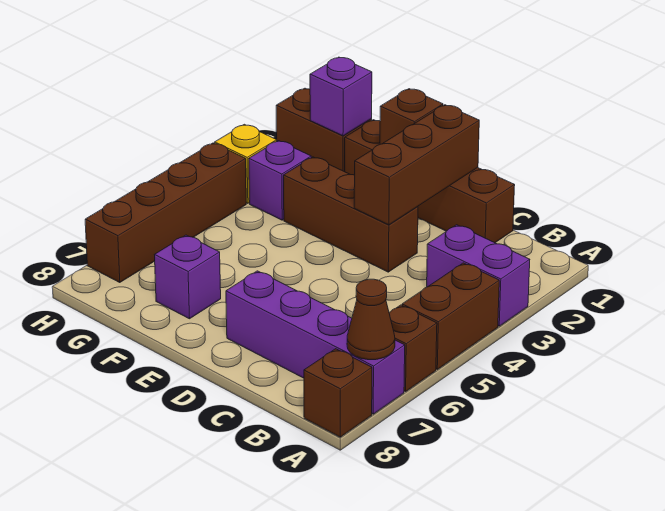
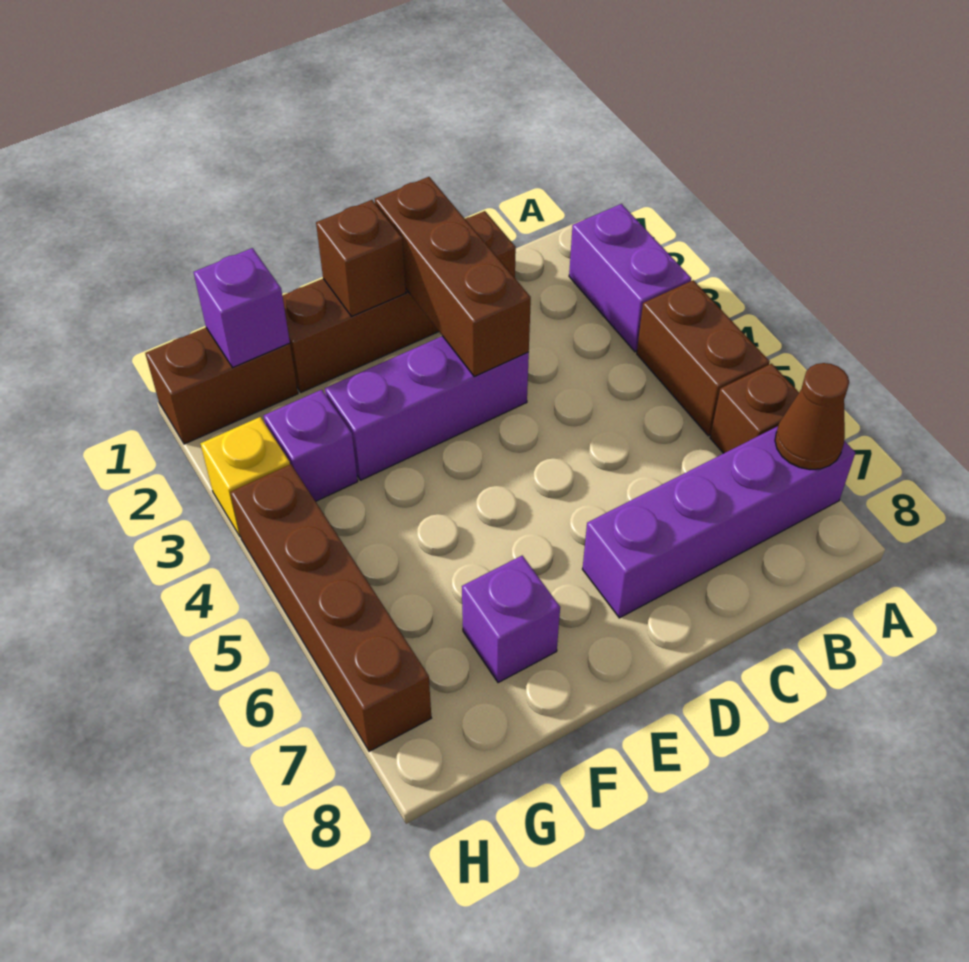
purple 1x2 brick [427,225,530,326] -> purple 1x2 brick turned to [569,204,691,352]
brown 1x1 brick [304,349,372,437] -> none
brown 1x3 brick [284,157,418,272] -> purple 1x3 brick [325,336,529,480]

